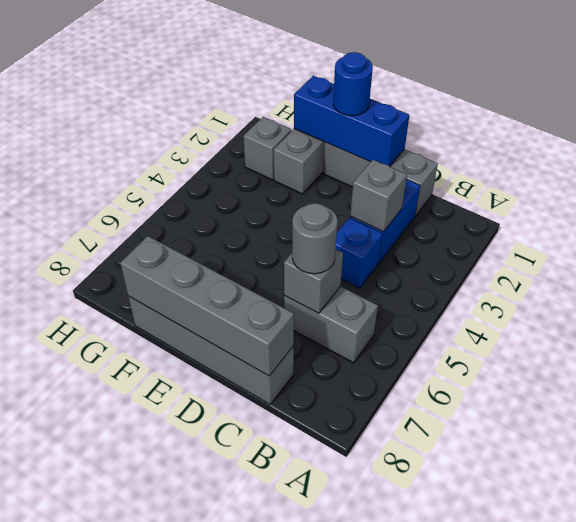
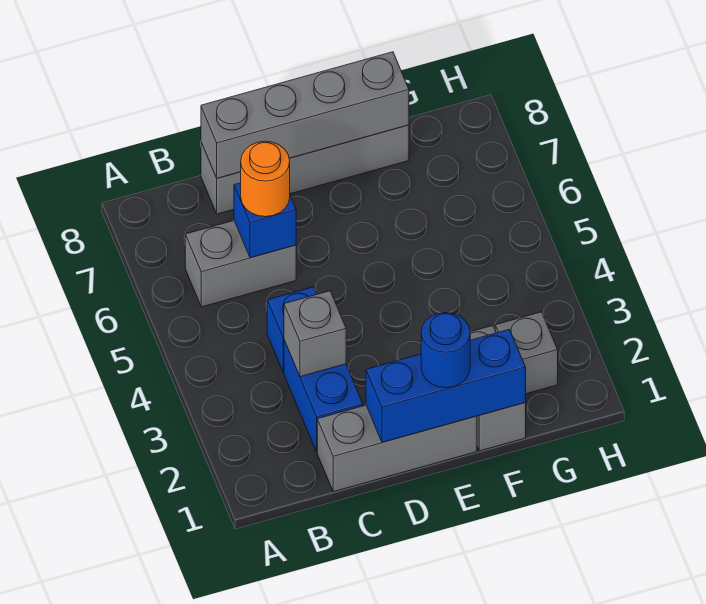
grey 1x1 brick [284,250,343,313] -> blue 1x1 brick [234,183,296,258]
grey 1x1 round brick [292,203,338,274] -> orange 1x1 round brick [241,141,290,217]

